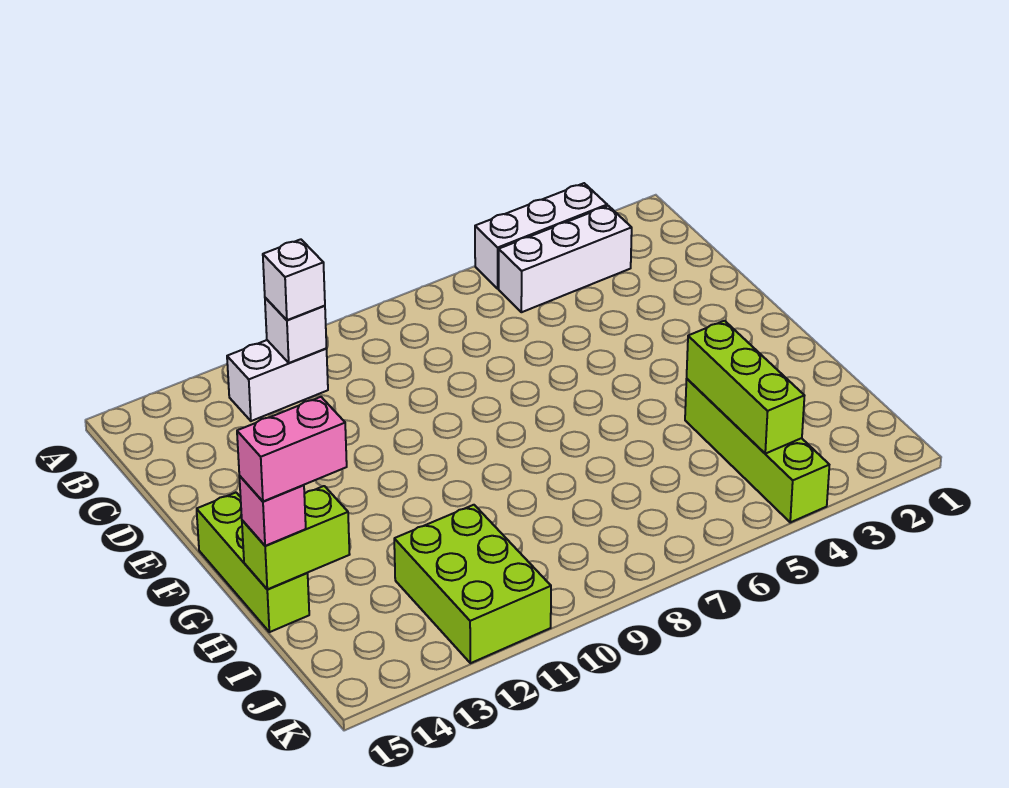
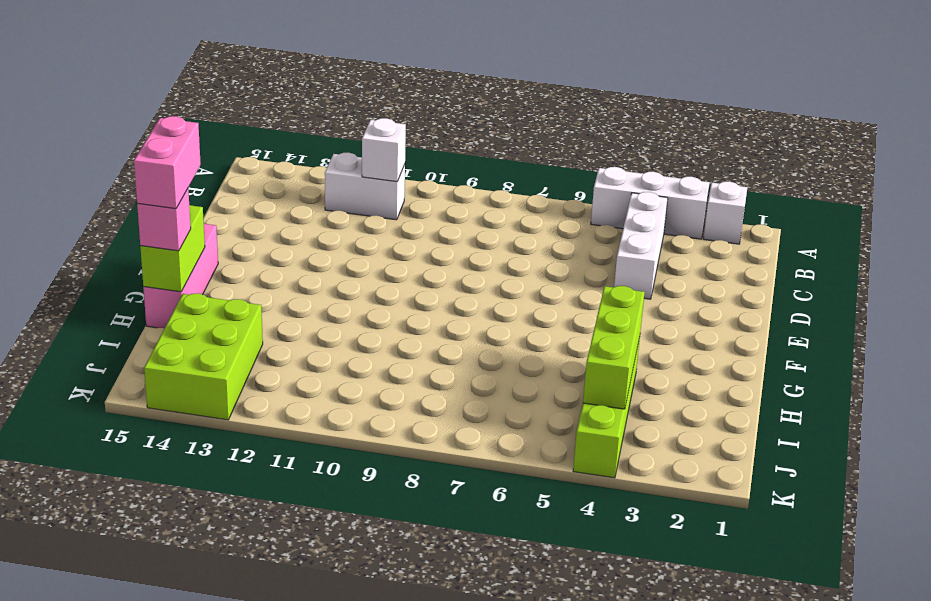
white 1x3 brick [499,206,632,312] -> white 1x3 brick turned to [614,192,668,299]
white 1x1 brick [263,239,325,320] -> white 1x1 brick moved to [704,182,747,244]
lime 1x3 brick [197,493,309,632] -> pink 1x3 brick [143,224,218,329]
lime 1x2 brick [242,486,350,589] -> lime 1x2 brick turned to [140,205,205,292]
pink 1x2 brick [237,397,347,501] -> pink 1x2 brick turned to [134,116,201,209]
lime 2x3 brick [394,505,551,663] -> lime 2x3 brick moved to [144,293,263,420]

